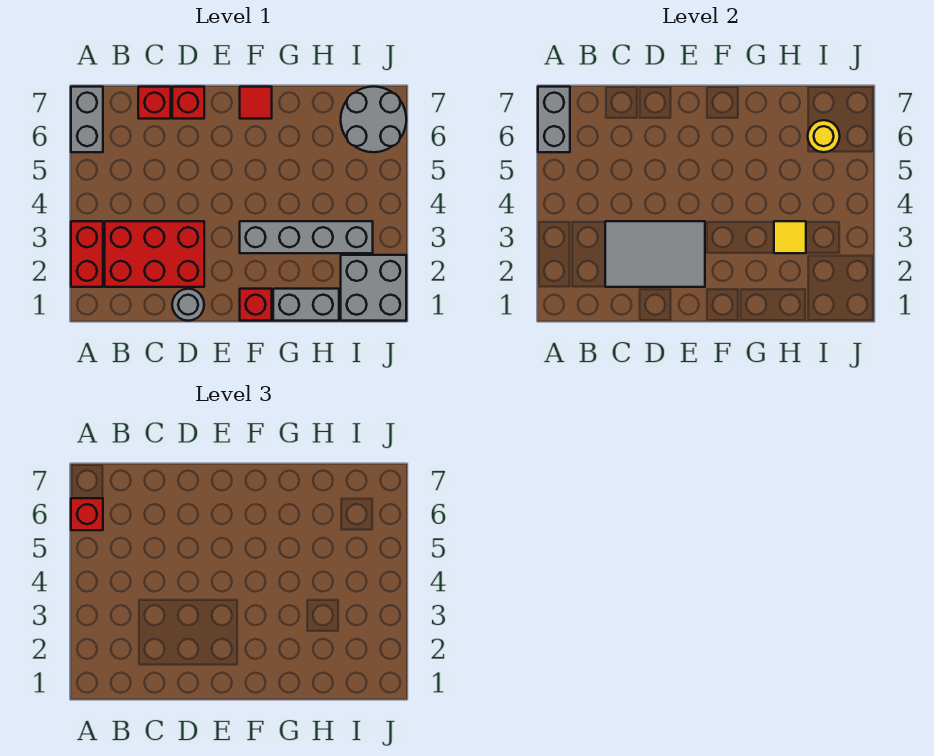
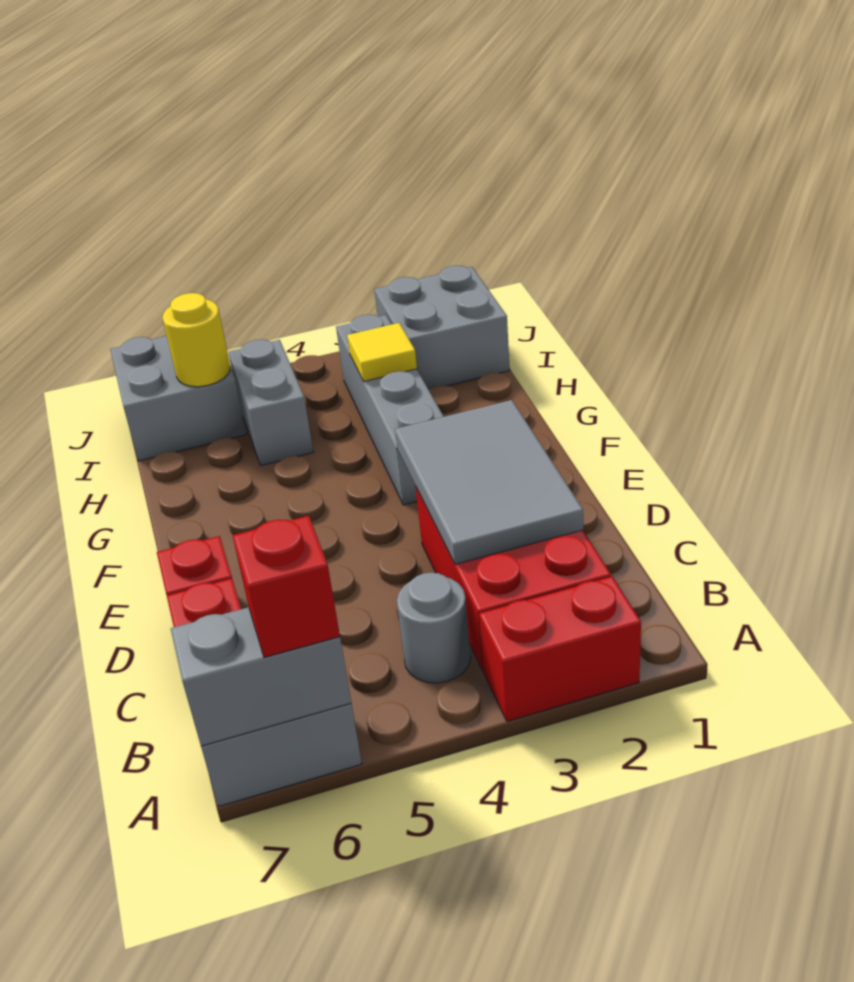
grey 1x1 round brick [172,289,204,321] -> grey 1x1 round brick moved to [397,573,471,683]
red 1x1 brick [240,289,272,321] -> none
red 1x1 tile [240,87,272,119] -> none
grey 1x2 brick [273,289,339,321] -> grey 1x2 brick moved to [228,340,313,465]
grey 2x2 round brick [341,87,406,152] -> grey 2x2 brick [110,336,246,461]

